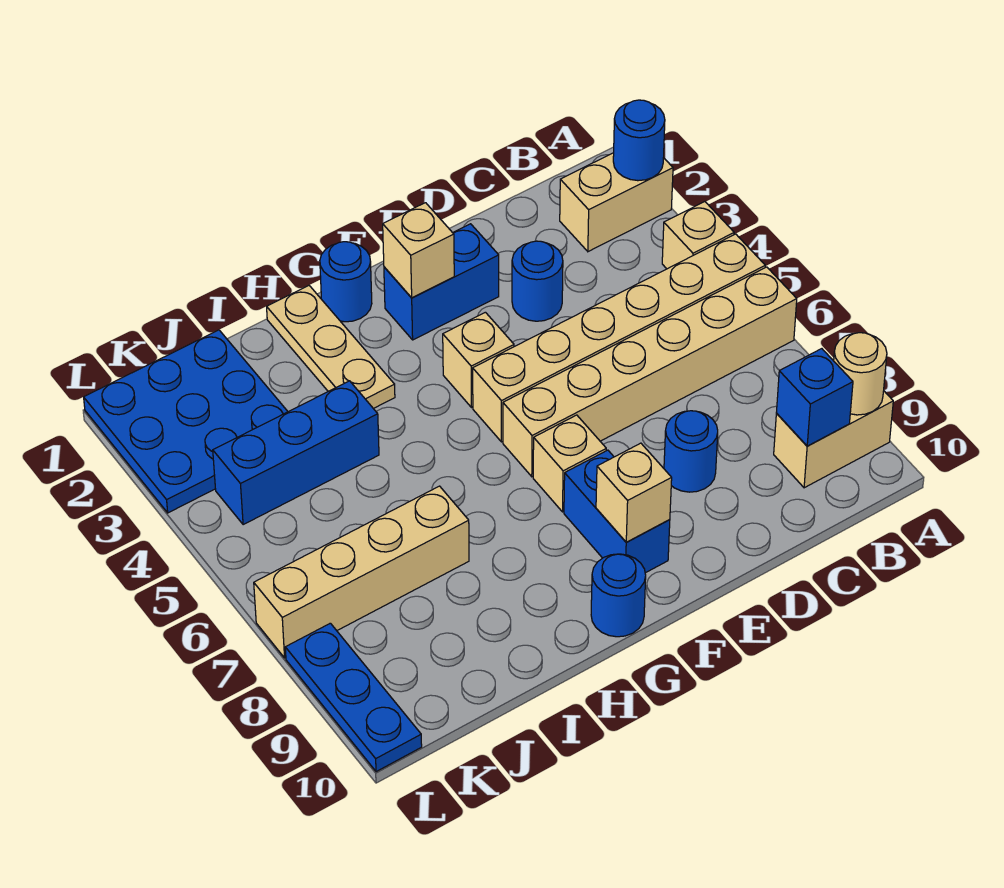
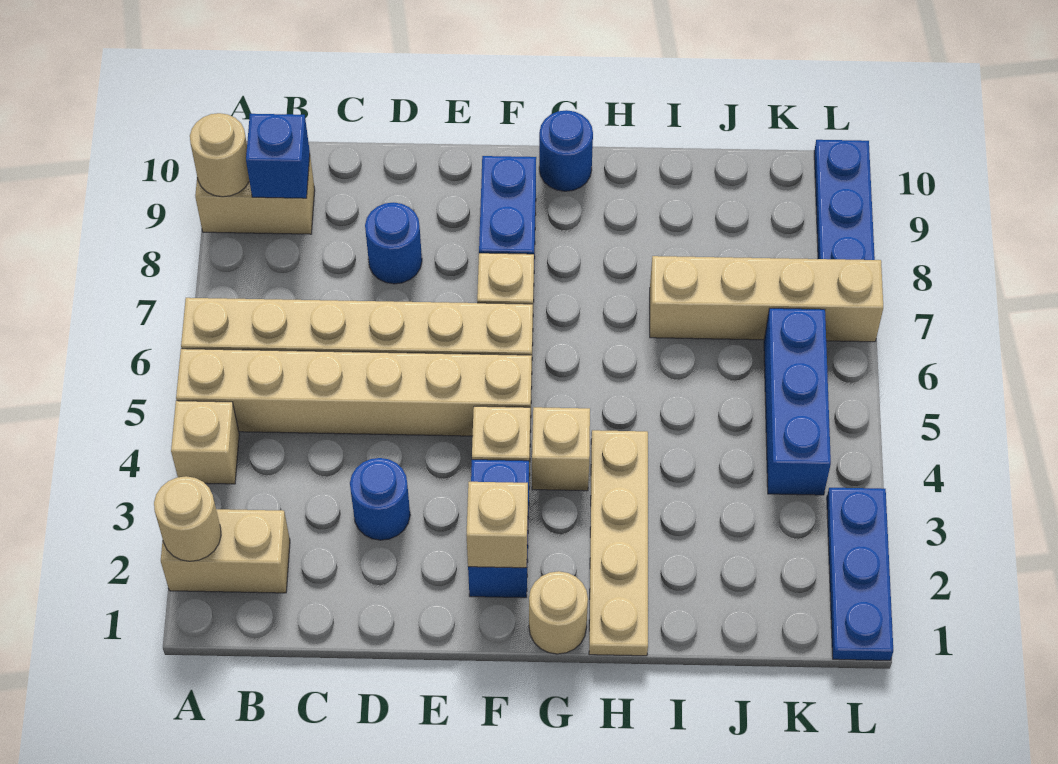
blue 1x1 round brick [613,100,665,181] -> tan 1x1 round brick [154,476,221,561]
blue 1x2 brick [384,224,499,340] -> blue 1x2 brick turned to [468,460,529,598]
tan 1x1 brick [596,443,672,542] -> tan 1x1 brick moved to [532,407,590,491]
blue 1x1 round brick [320,242,372,322] -> tan 1x1 round brick [529,571,588,654]
tan 1x3 plate [267,286,395,409] -> tan 1x4 plate [589,430,648,656]
blue 1x3 brick [213,381,379,525] -> blue 1x3 brick turned to [764,308,831,495]
blue 3x3 plate [84,330,288,513] -> blue 1x3 plate [827,488,893,660]

